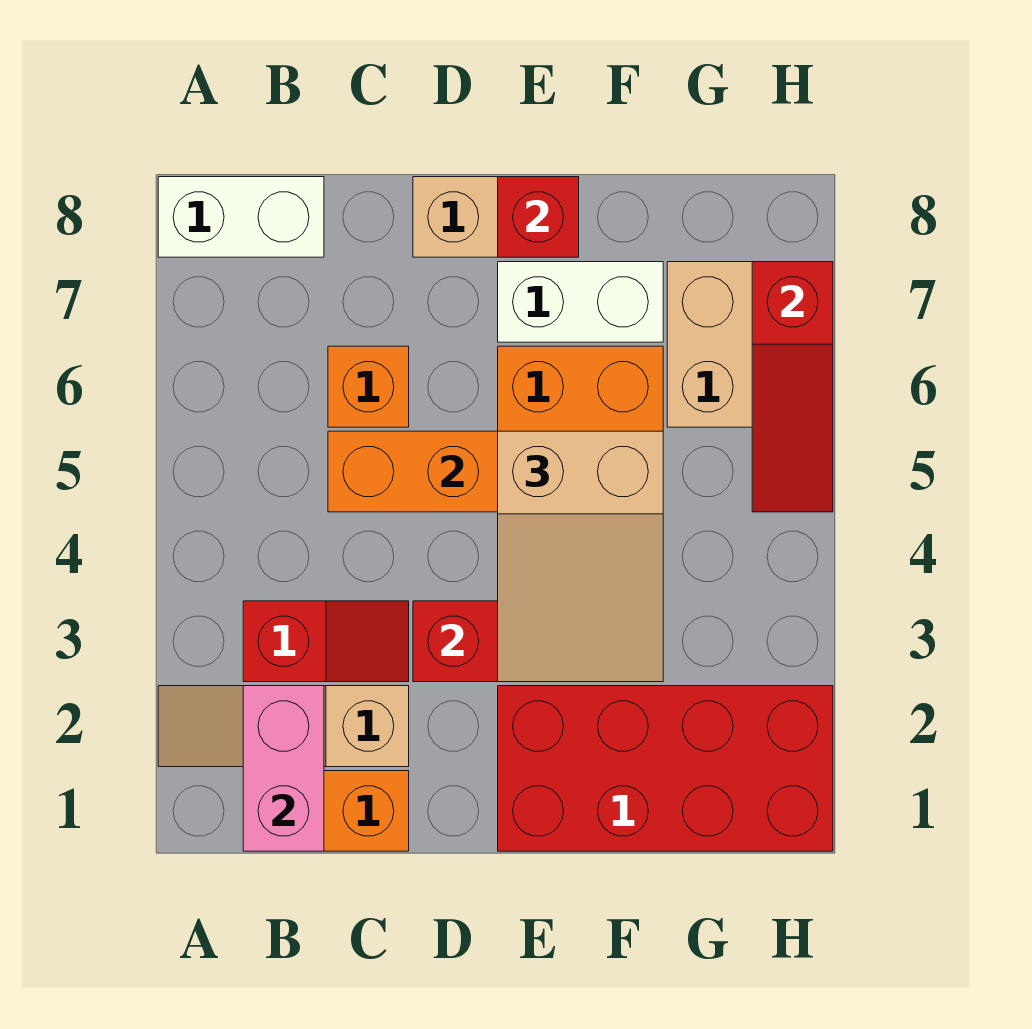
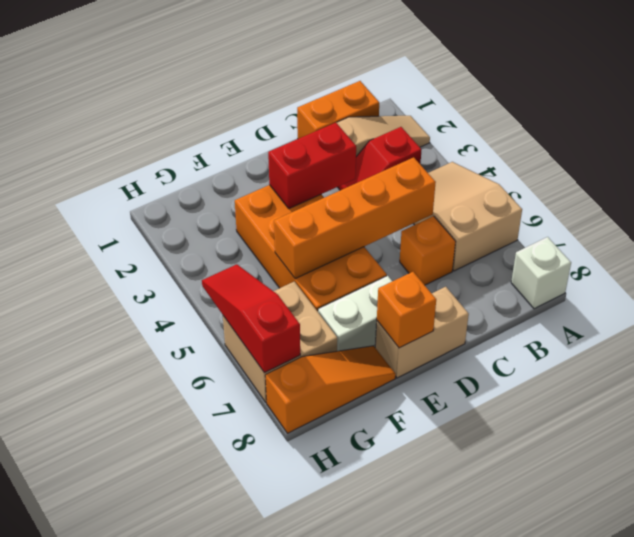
white 1x2 brick [158,177,324,257] -> white 1x1 brick [511,237,571,309]
pink 1x2 brick [243,686,324,851] -> none
red 2x4 brick [498,686,833,851] -> none
tan 2x3 slope [498,431,663,682] -> tan 2x3 slope moved to [413,162,522,271]
red 1x1 brick [498,177,579,257] -> orange 1x1 brick [377,272,436,348]
none -> orange 1x3 slope [265,346,395,433]

